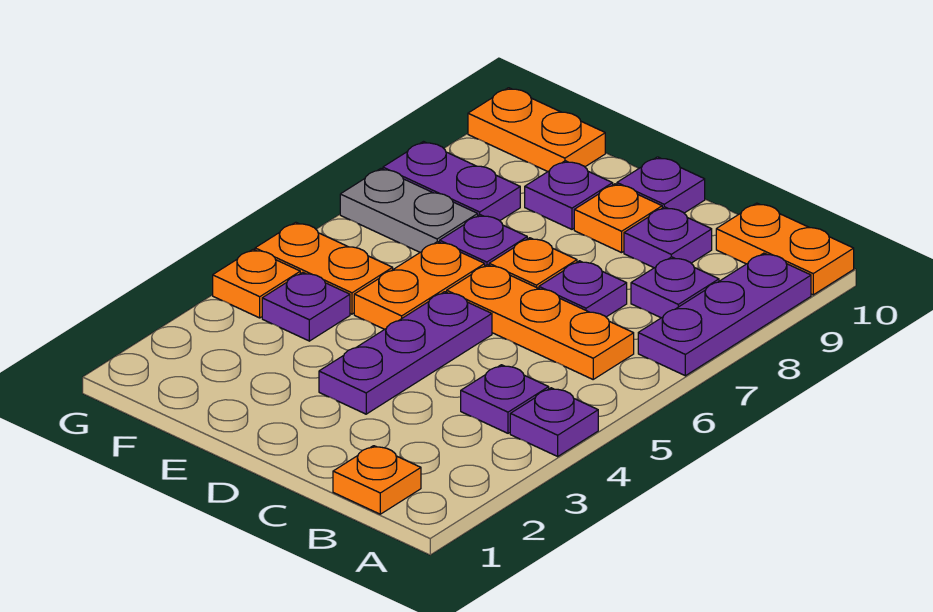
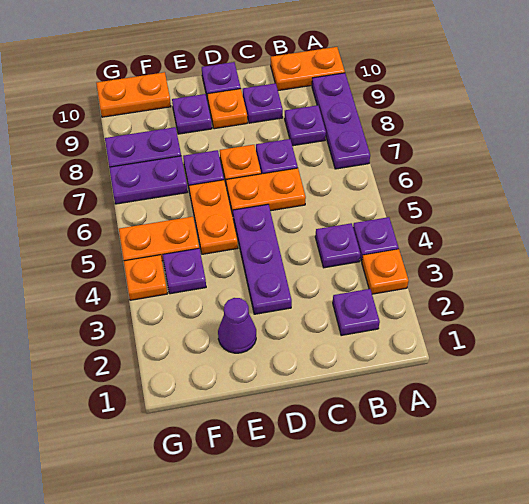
orange 1x1 plate [333,446,421,514] -> orange 1x1 plate moved to [362,249,409,294]
none -> purple 1x1 plate [333,289,380,336]
orange 1x3 plate [447,265,634,379] -> orange 1x2 plate [226,168,306,215]
none -> purple 1x1 cone [218,298,256,353]
grey 1x2 plate [340,169,478,252] -> purple 1x2 plate [109,156,188,204]

